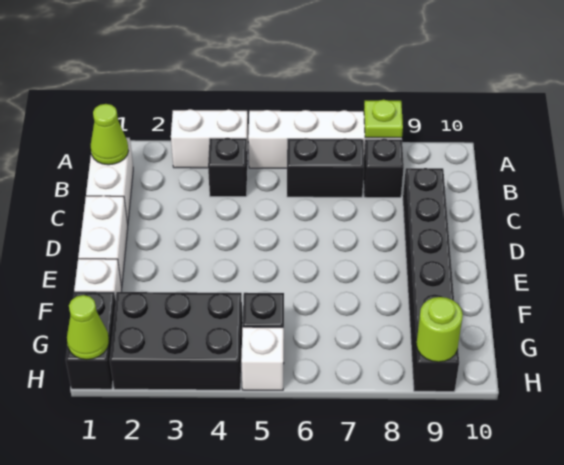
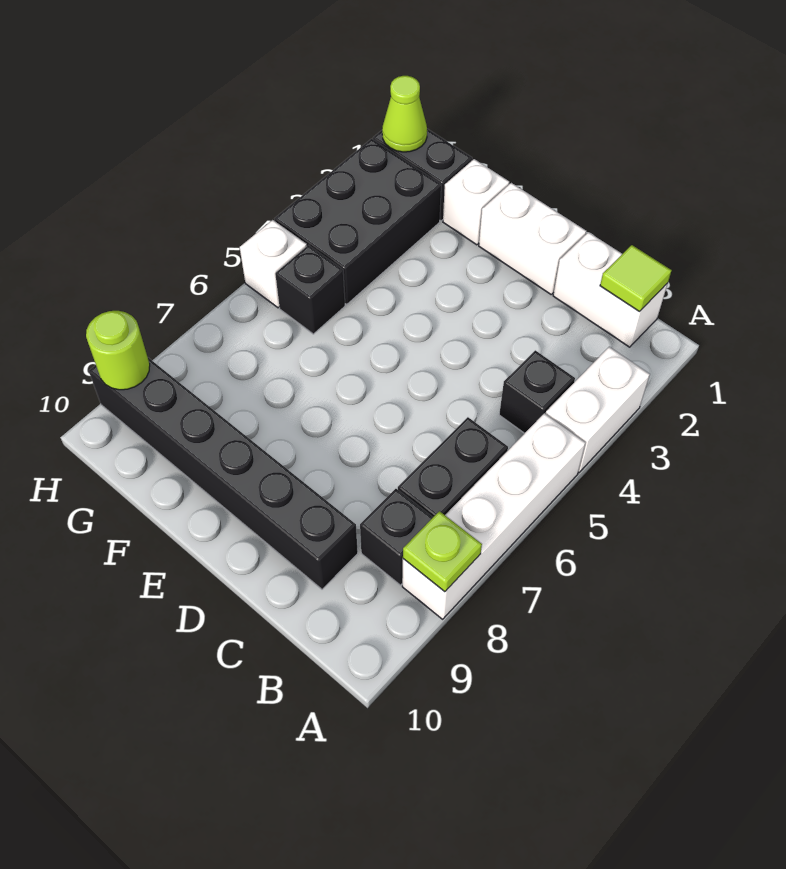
lime 1x1 cone [91,104,129,165] -> lime 1x1 tile [600,245,672,311]

